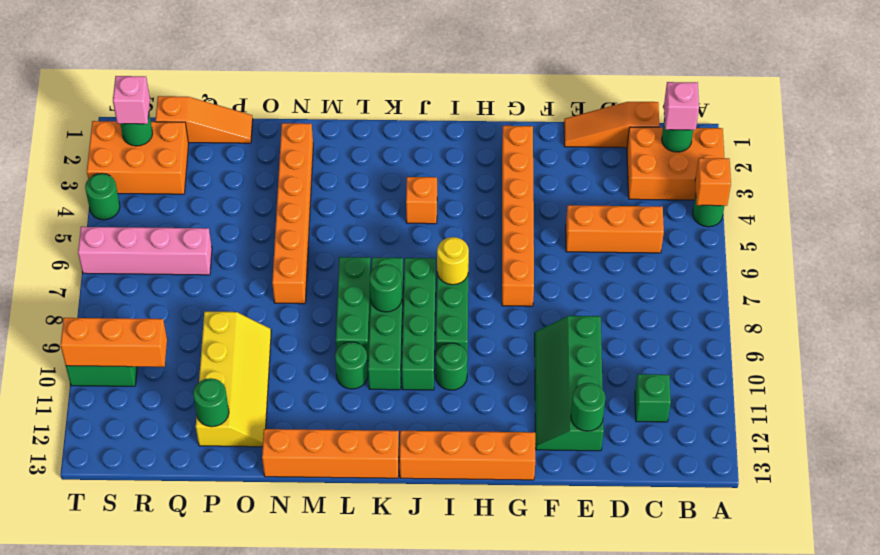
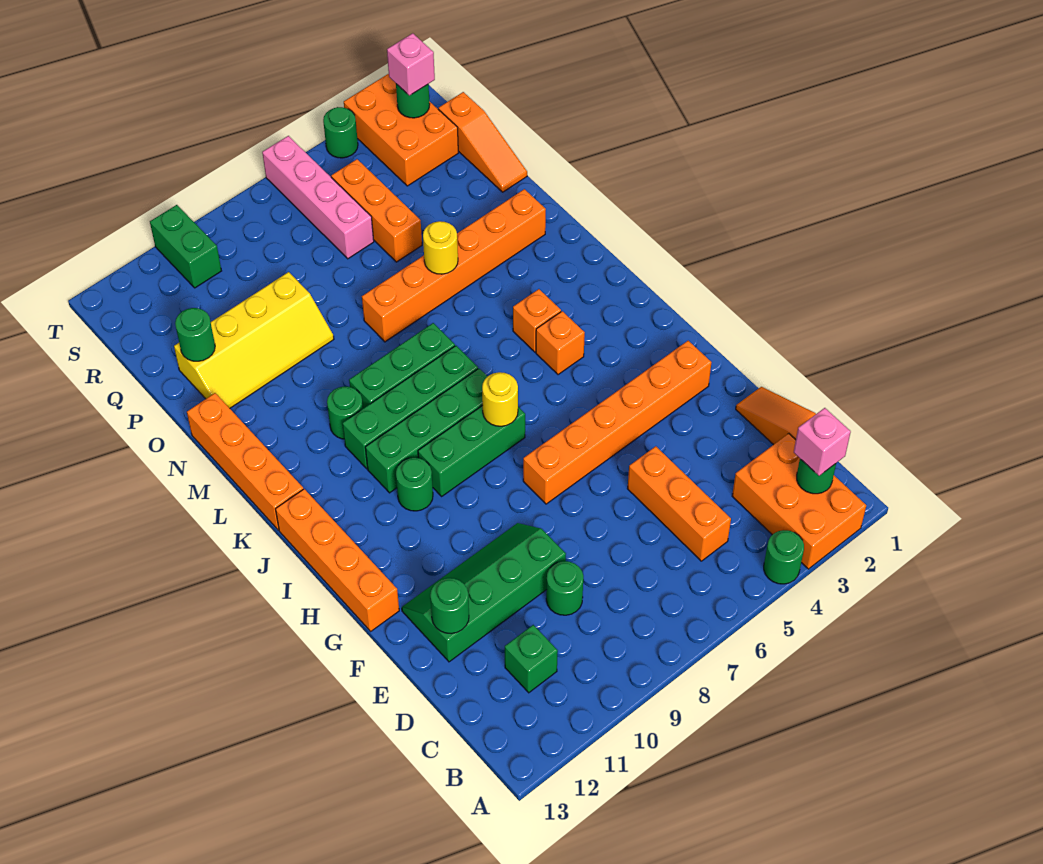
orange 1x1 brick [695,158,731,206] -> orange 1x1 brick moved to [513,289,561,352]
green 1x1 round brick [370,264,402,312] -> green 1x1 round brick moved to [546,561,583,615]
none -> yellow 1x1 round brick [423,221,458,274]
orange 1x3 brick [61,318,167,367] -> orange 1x3 brick moved to [331,159,422,262]

